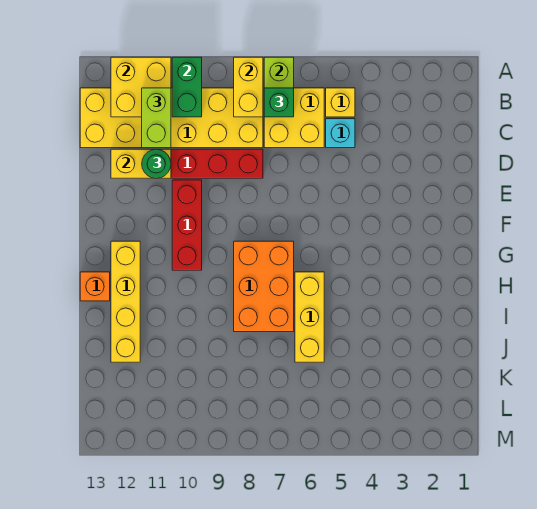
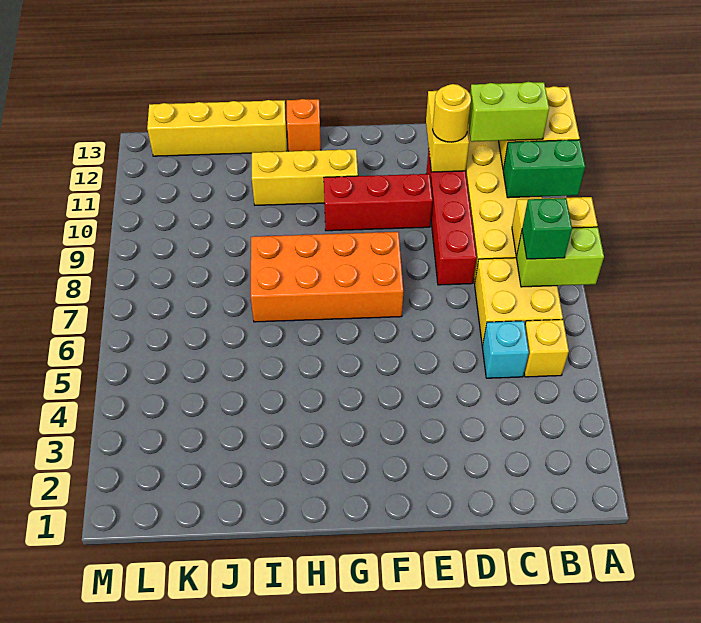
green 1x1 round brick [142,149,171,178] -> yellow 1x1 round brick [433,84,471,142]
orange 2x3 brick [234,241,294,332] -> orange 2x4 brick [251,232,403,322]
yellow 1x4 brick [111,241,140,362] -> yellow 1x4 brick moved to [147,100,287,156]
yellow 1x3 brick [295,272,324,362] -> yellow 1x3 brick moved to [252,149,358,205]

